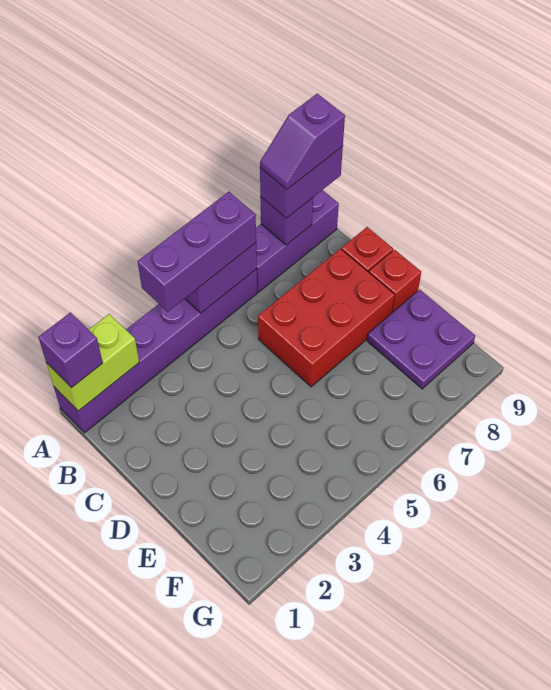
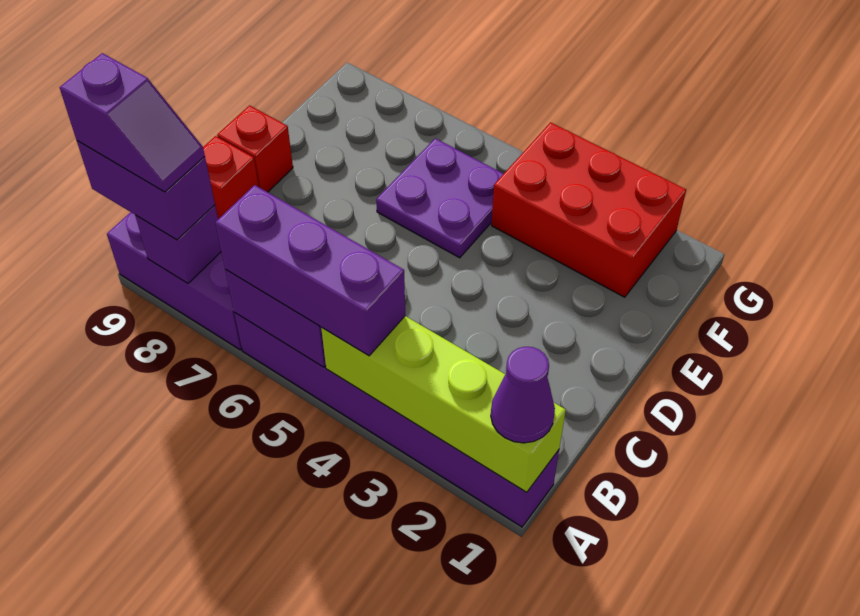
lime 1x2 brick [46,314,139,411] -> lime 1x4 brick [321,316,566,492]
purple 1x1 brick [38,312,103,388] -> purple 1x1 cone [491,347,555,443]
red 2x3 brick [258,249,395,387] -> red 2x3 brick moved to [492,122,686,297]
purple 2x2 plate [367,290,475,389] -> purple 2x2 plate moved to [376,138,503,258]

